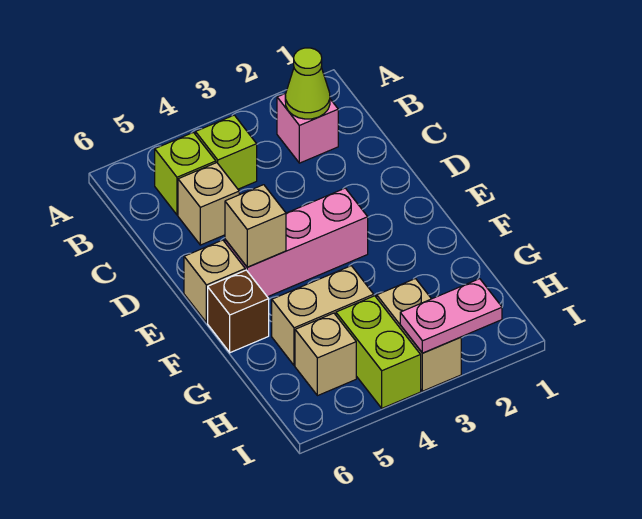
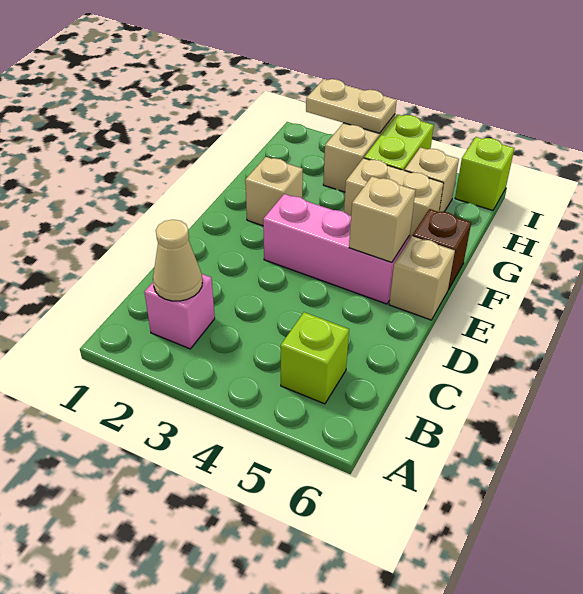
lime 1x1 cone [285,48,330,119] -> tan 1x1 cone [153,220,202,301]
lime 1x1 brick [196,115,257,189] -> lime 1x1 brick moved to [455,137,514,210]
tan 1x1 brick [178,163,239,245] -> tan 1x1 brick moved to [245,157,303,226]
pink 1x2 plate [400,279,502,353] -> tan 1x2 plate [306,79,397,133]

